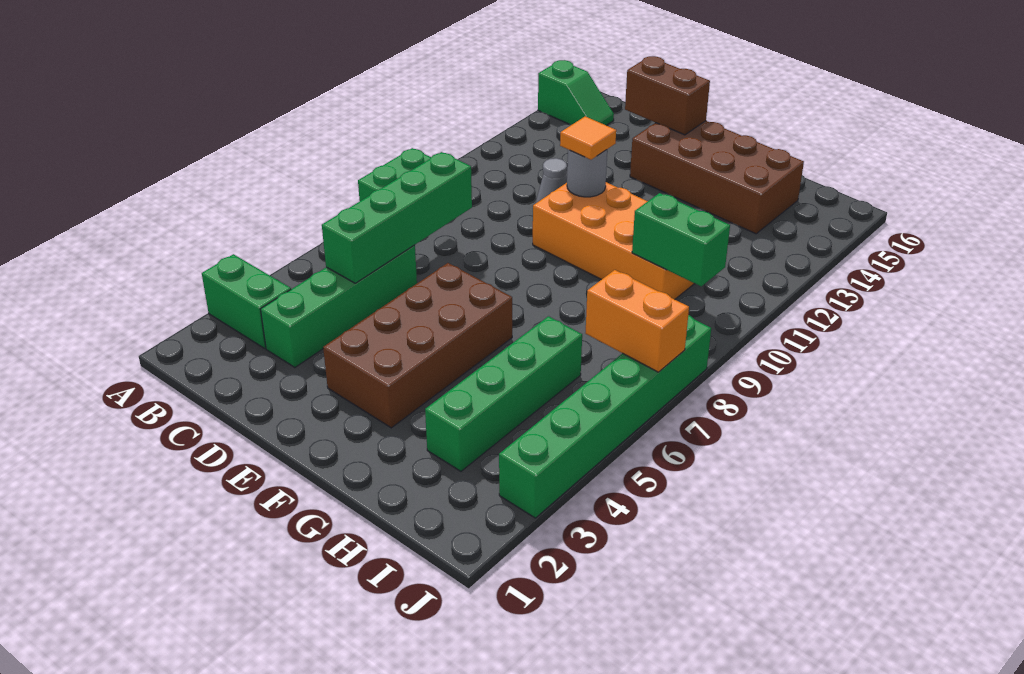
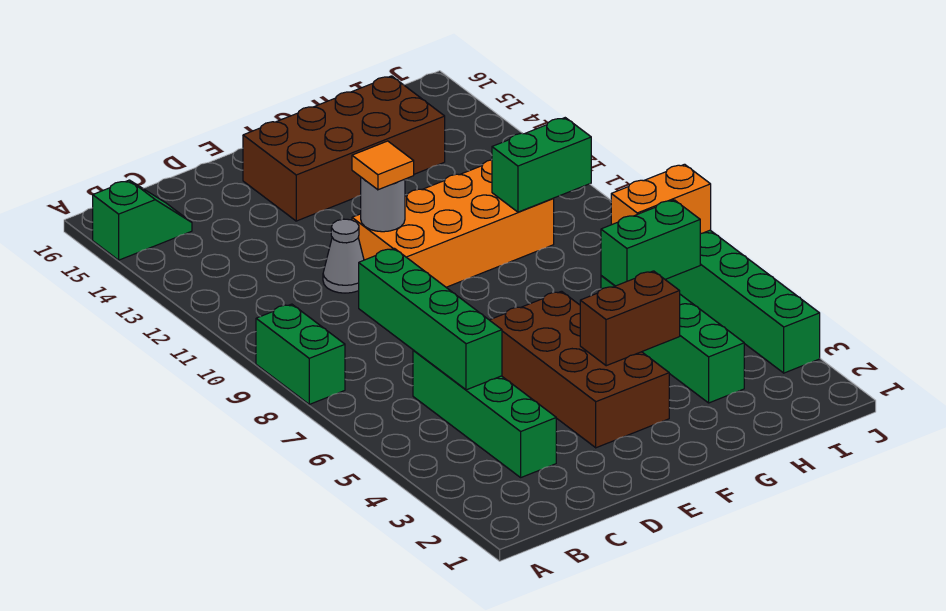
green 1x2 brick [202,254,291,348] -> green 1x2 brick moved to [601,200,700,286]
brown 1x2 brick [625,56,710,135] -> brown 1x2 brick moved to [580,271,680,366]

